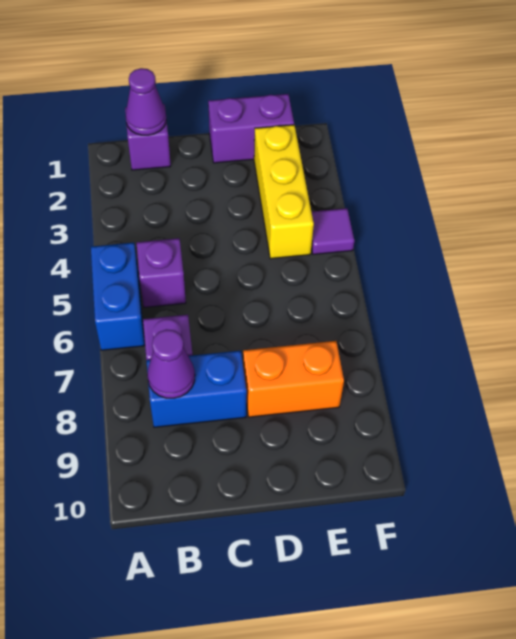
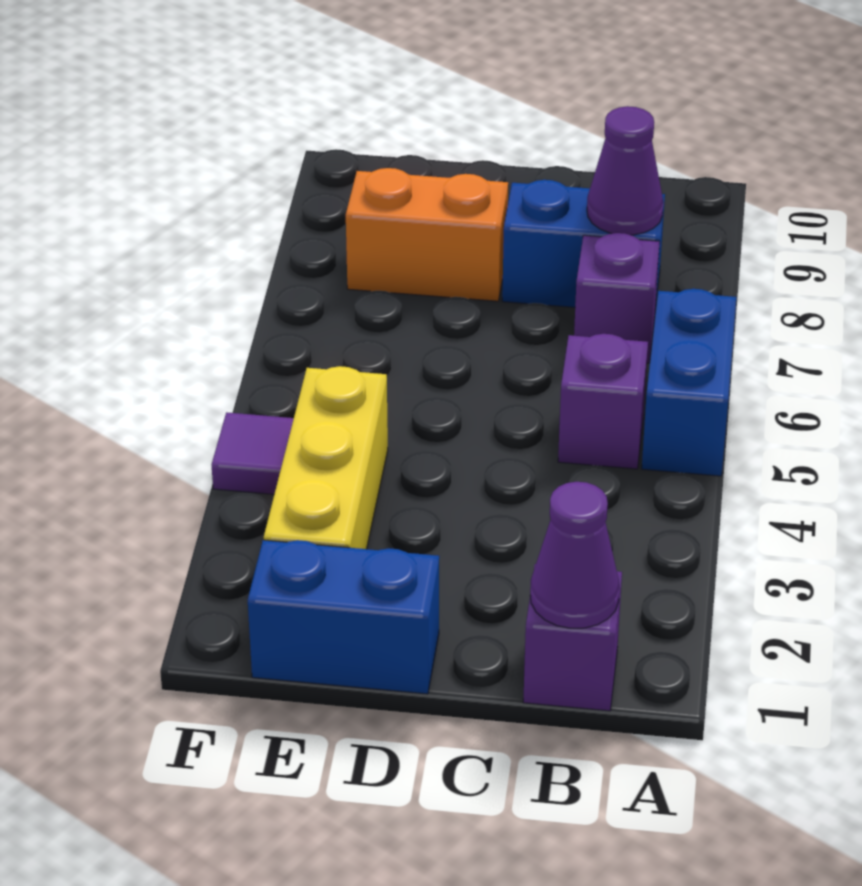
purple 1x2 brick [208,94,294,163] -> blue 1x2 brick [248,540,439,694]

